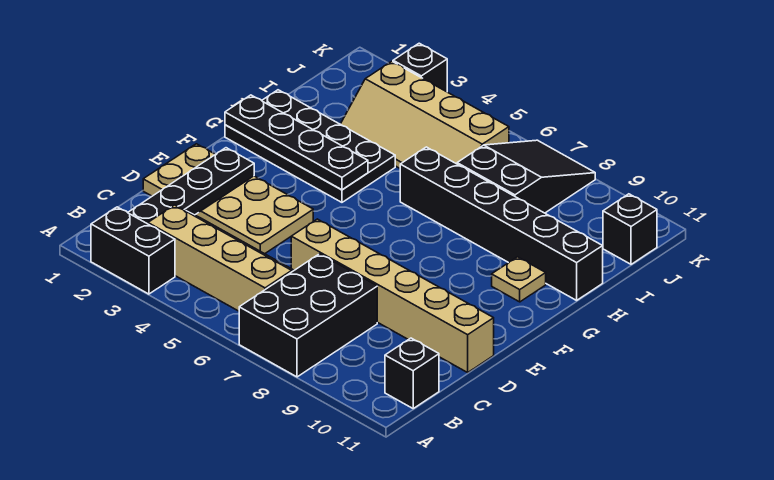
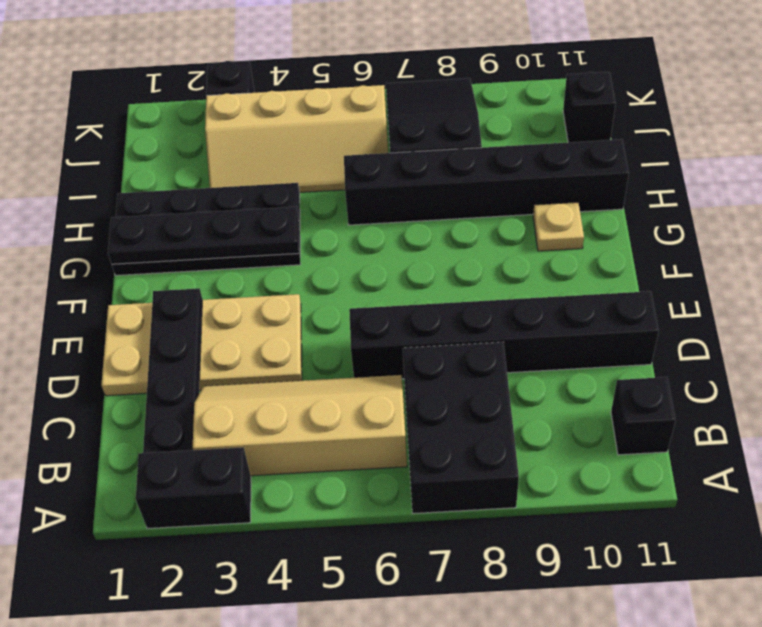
tan 1x6 brick [291,219,494,372] -> black 1x6 brick [349,291,659,379]

